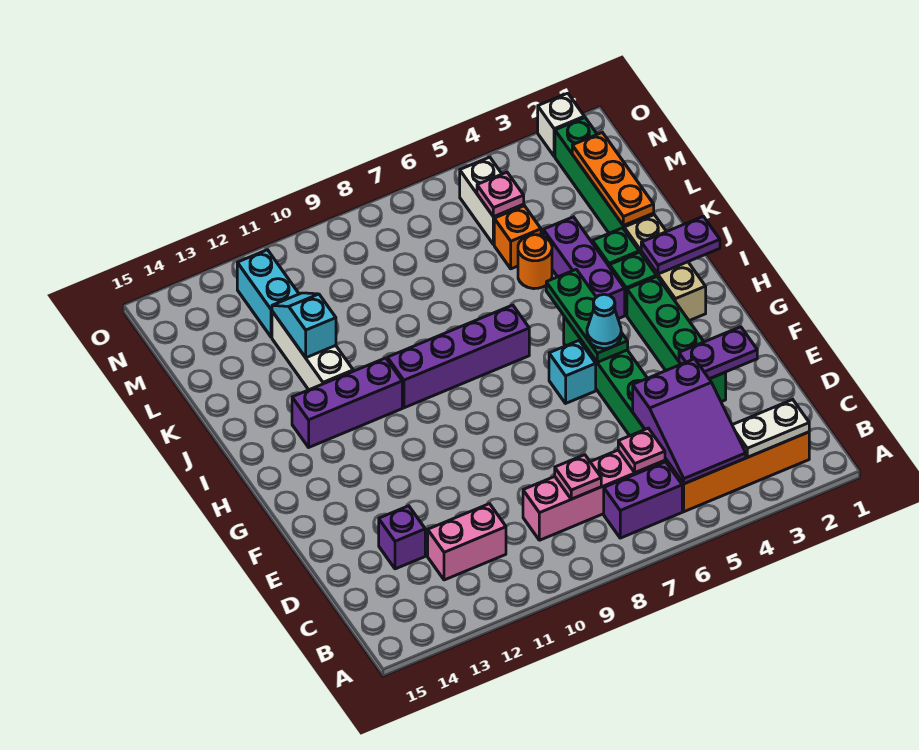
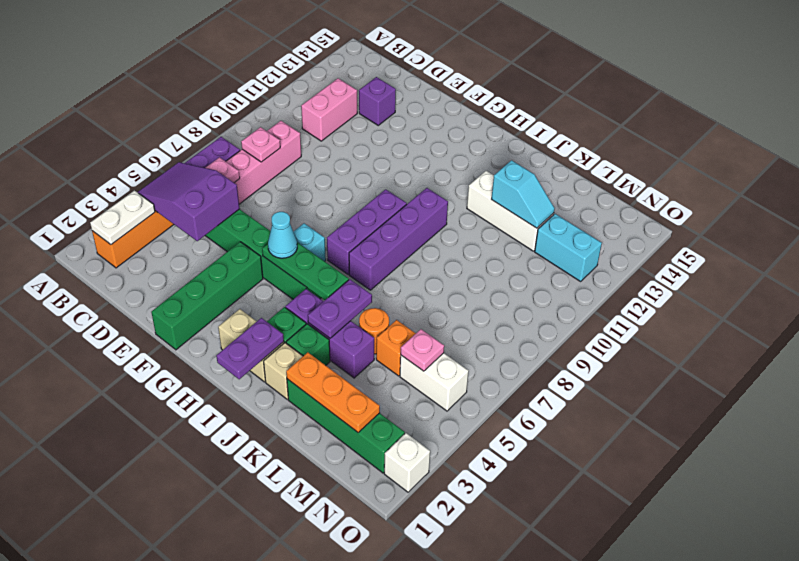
purple 1x2 plate [679,327,757,379] -> purple 1x2 plate moved to [308,279,372,338]
green 1x4 brick [627,277,726,402] -> green 1x4 brick turned to [151,242,263,350]
purple 1x3 brick [292,358,402,447] -> purple 1x3 brick moved to [327,189,407,275]

